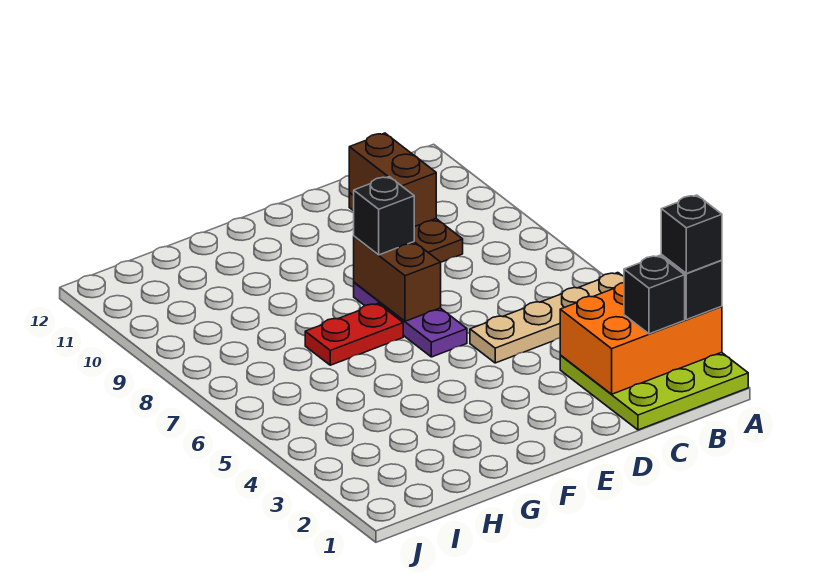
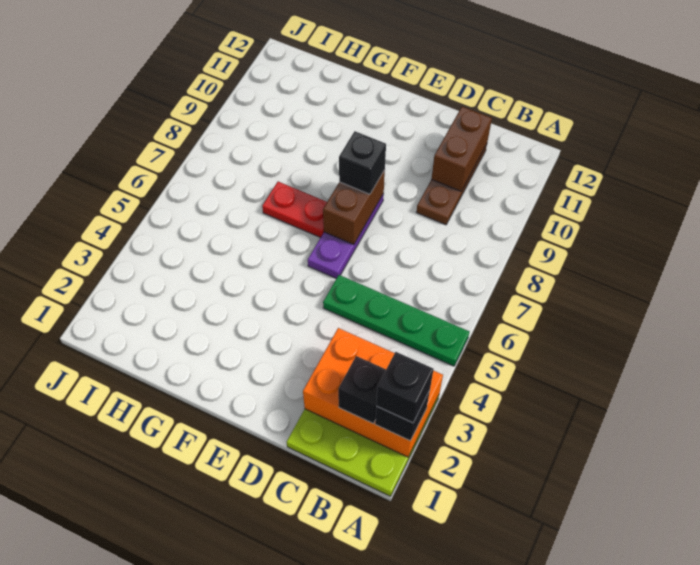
tan 1x4 plate [470,273,624,363] -> green 1x4 plate [323,275,469,366]

